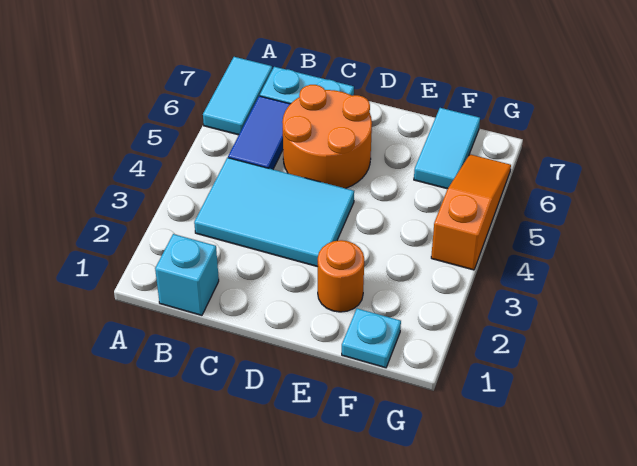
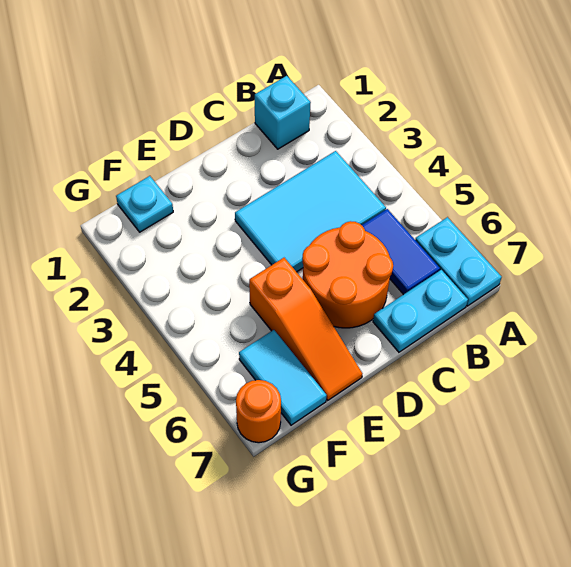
cyan 1x2 tile [203,57,272,135] -> cyan 1x2 plate [415,217,502,306]
orange 1x1 round brick [318,240,364,312] -> orange 1x1 round brick moved to [236,380,281,443]
orange 1x3 slope [431,154,511,270] -> orange 1x3 slope moved to [249,258,362,400]

